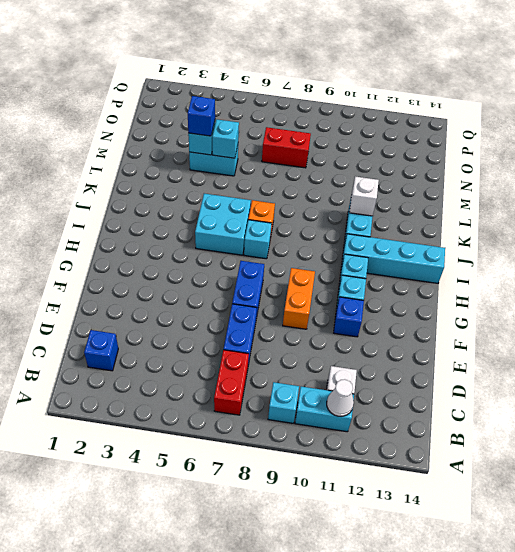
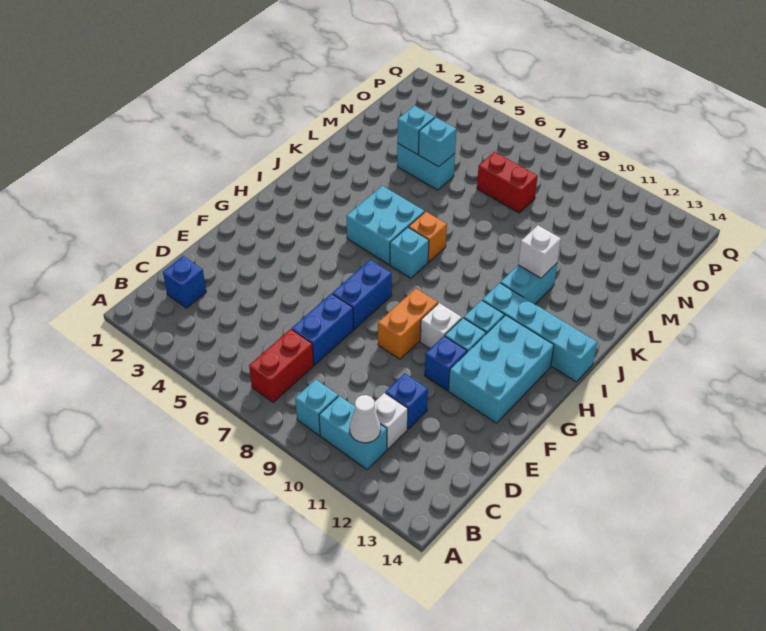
none -> cyan 2x3 brick [449,315,554,423]
none -> white 1x1 brick [420,303,462,349]
blue 1x1 brick [188,96,215,136] -> blue 1x1 brick moved to [385,373,428,429]

